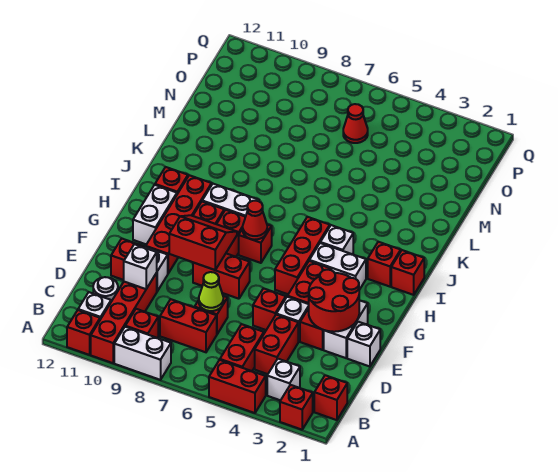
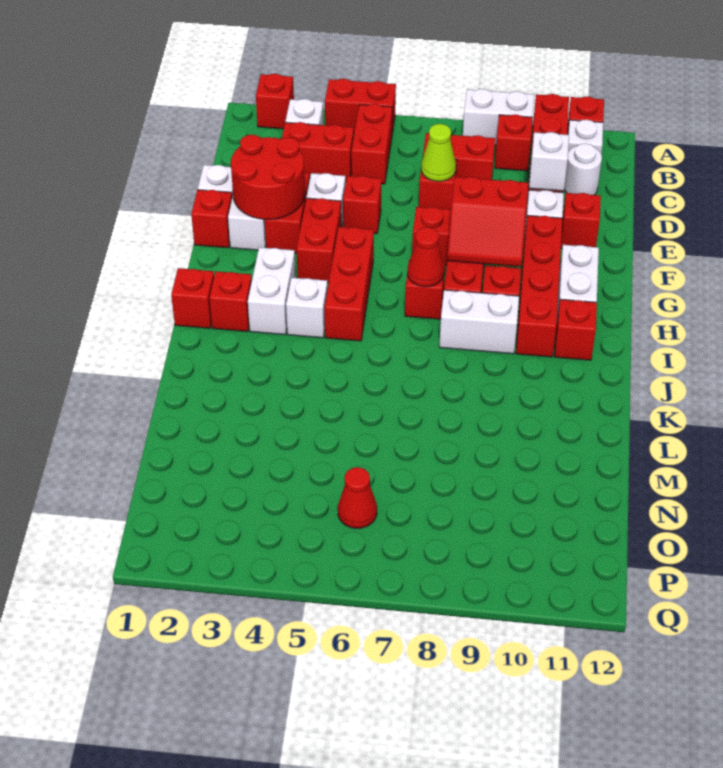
red 1x1 brick [314,375,347,420] -> red 1x1 brick moved to [191,190,232,248]
red 1x2 brick [255,314,298,374] -> red 1x2 brick turned to [282,122,354,181]
white 1x2 brick [309,243,366,290] -> white 1x2 brick turned to [248,247,296,335]

